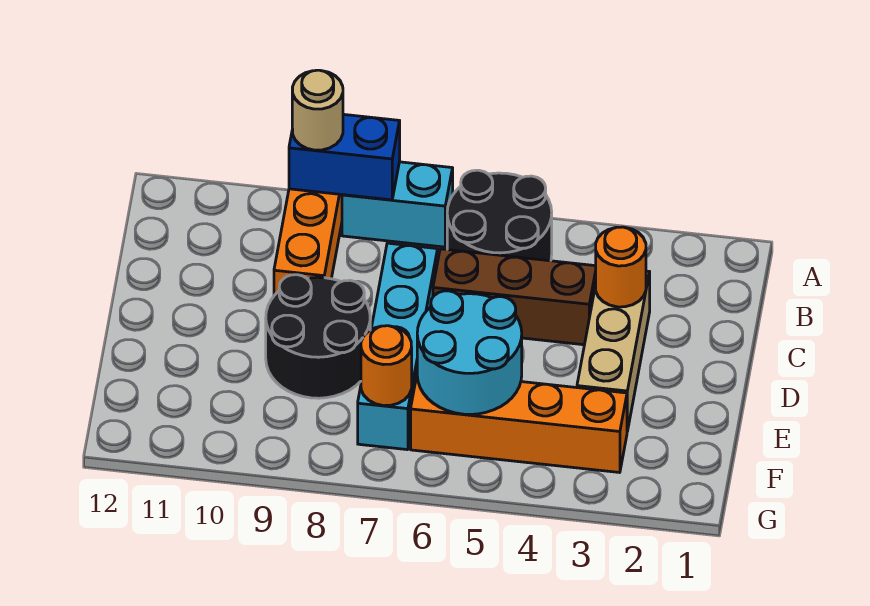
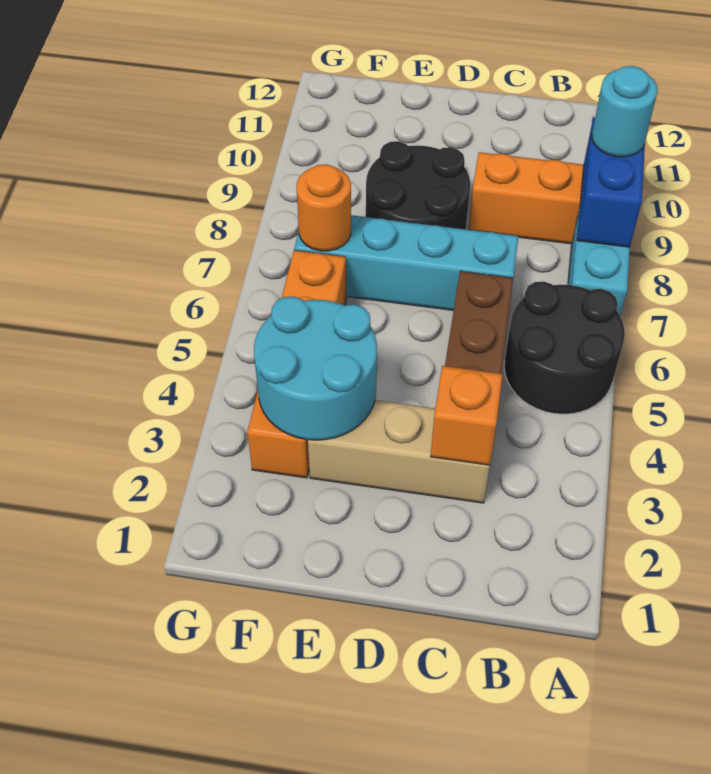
tan 1x1 round brick [292,70,343,150] -> cyan 1x1 round brick [592,66,658,157]
orange 1x1 round brick [596,227,646,307] -> orange 1x1 brick [431,366,503,465]
cyan 2x2 round brick [417,291,522,414] -> cyan 2x2 round brick moved to [254,296,377,440]

